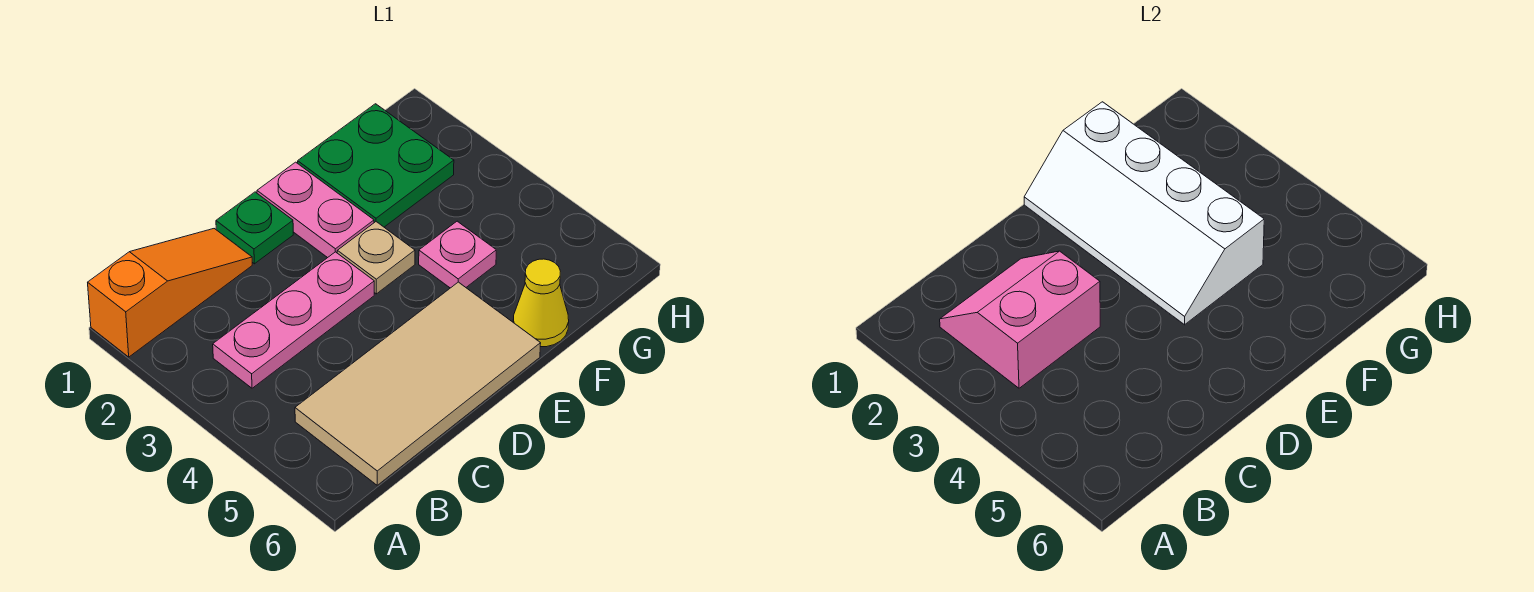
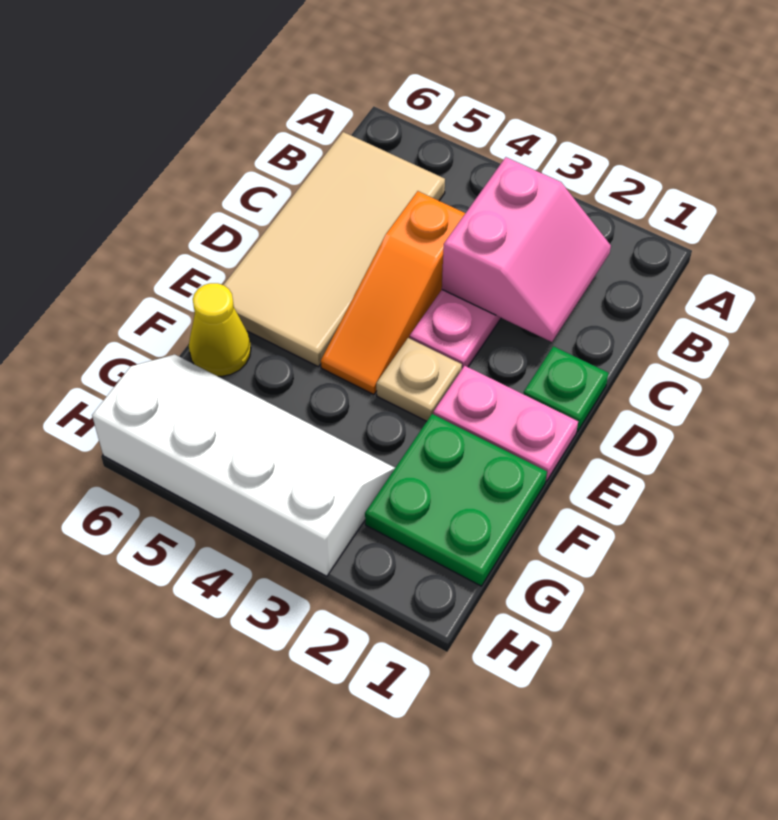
orange 1x3 slope [88,229,252,357] -> orange 1x3 slope moved to [321,191,465,395]
white 2x4 slope [1024,102,1264,325] -> white 2x4 slope moved to [92,354,395,576]
pink 1x1 plate [419,221,496,288] -> none

